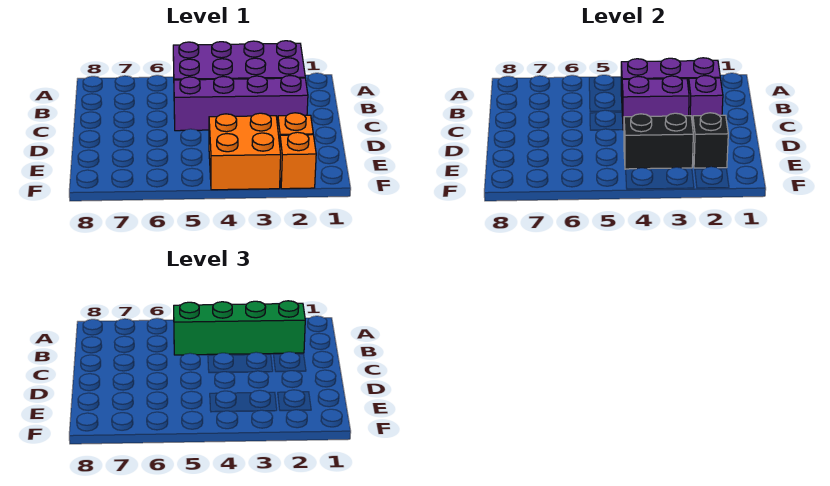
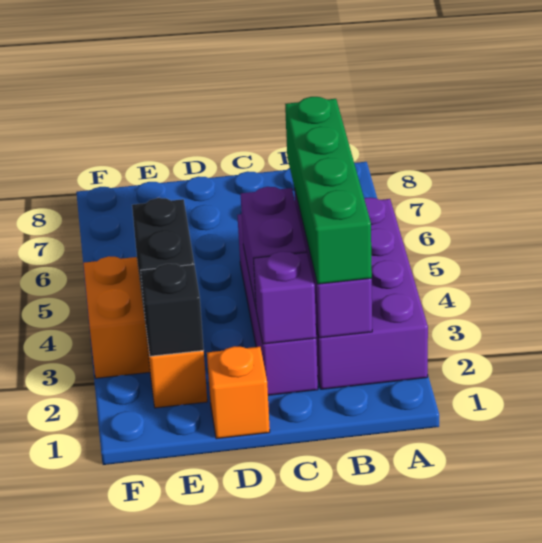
orange 1x1 brick [280,132,316,189] -> orange 1x1 brick moved to [207,346,270,439]

